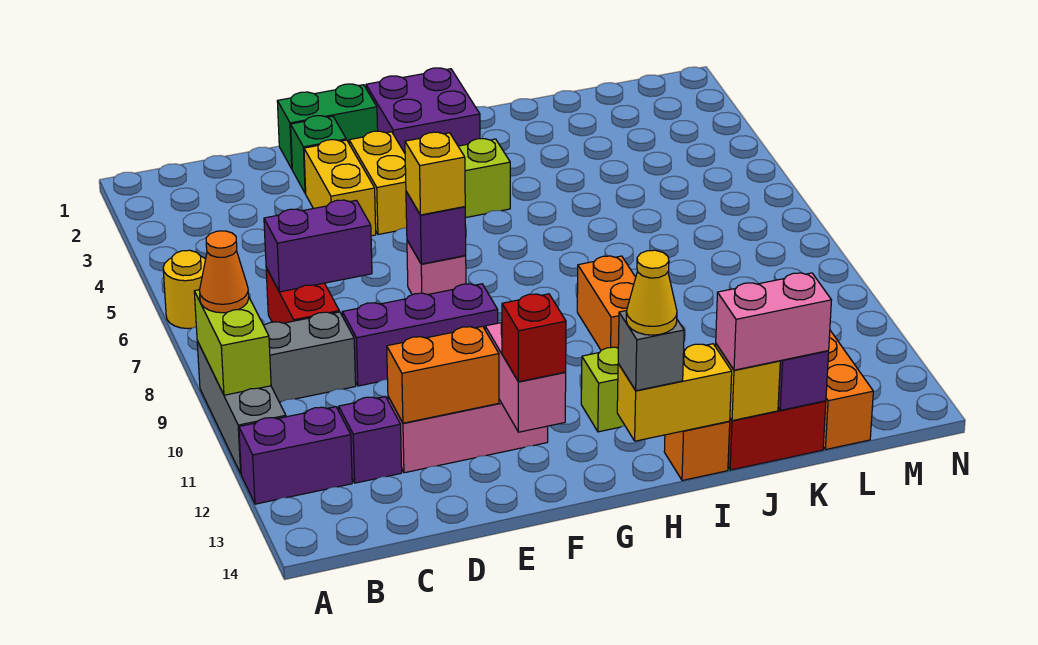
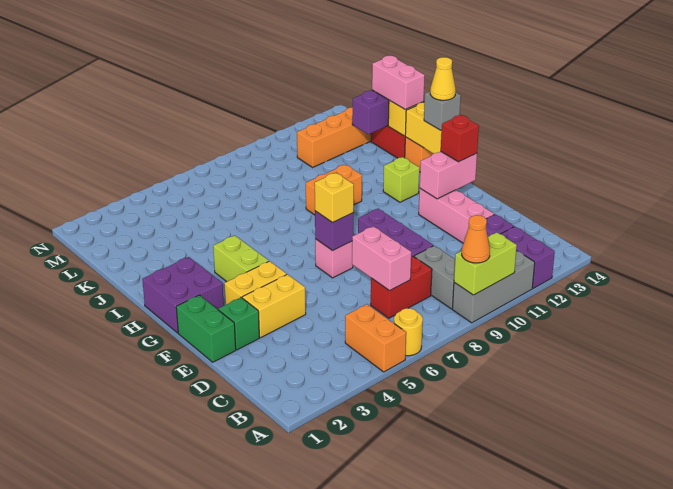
purple 1x2 brick [264,200,372,292] -> pink 1x2 brick [352,226,411,291]
orange 1x2 brick [387,326,499,423] -> orange 1x2 brick moved to [345,304,406,372]

